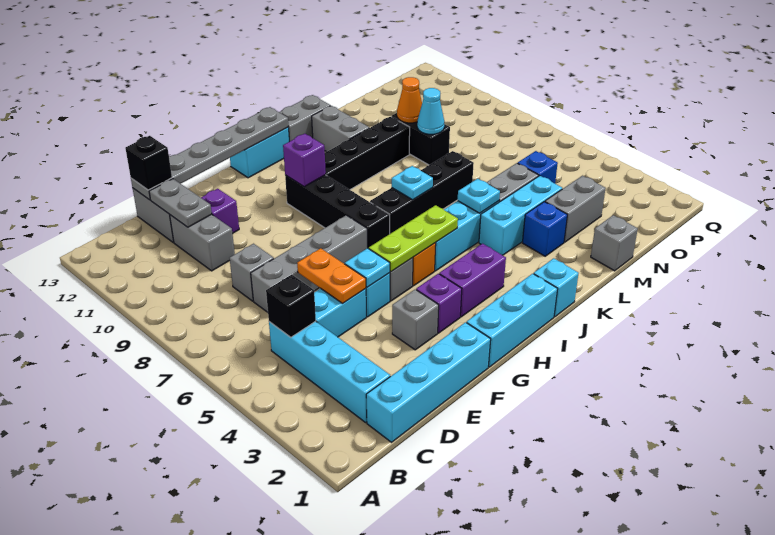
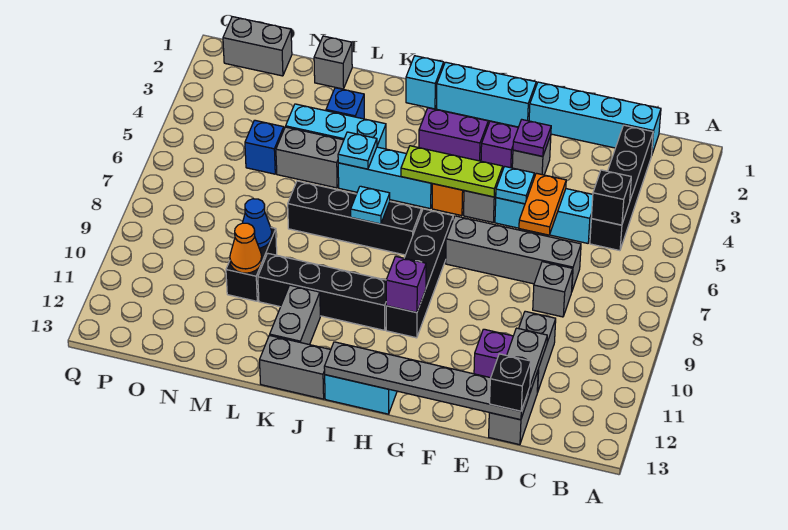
cyan 1x4 brick [269,321,390,422] -> black 1x4 brick [590,125,653,251]
none -> purple 1x1 plate [513,120,551,157]
grey 1x2 brick [545,176,606,242] -> grey 1x2 brick moved to [223,17,292,76]
cyan 1x1 cone [417,88,444,134] -> blue 1x1 cone [243,199,272,248]

